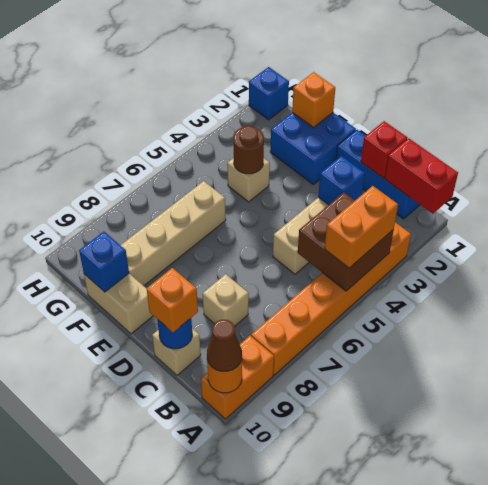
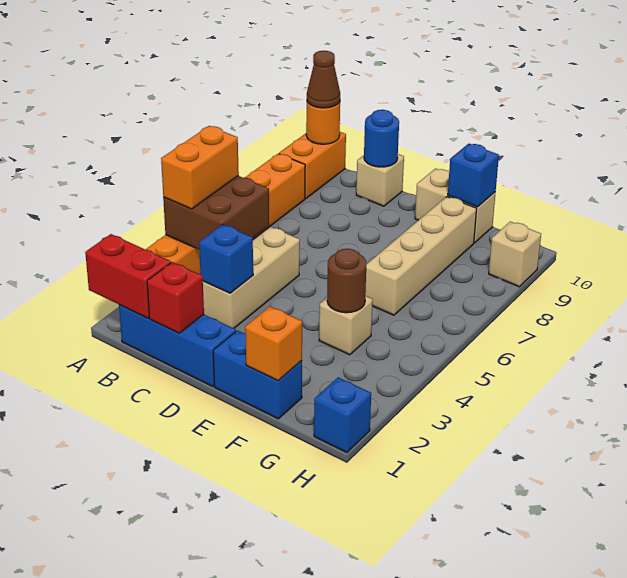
tan 1x1 brick [203,274,249,326] -> tan 1x1 brick moved to [489,222,541,287]
orange 1x1 brick [147,268,198,332] -> none
blue 2x2 brick [270,113,356,184] -> blue 1x2 brick [213,330,302,419]

